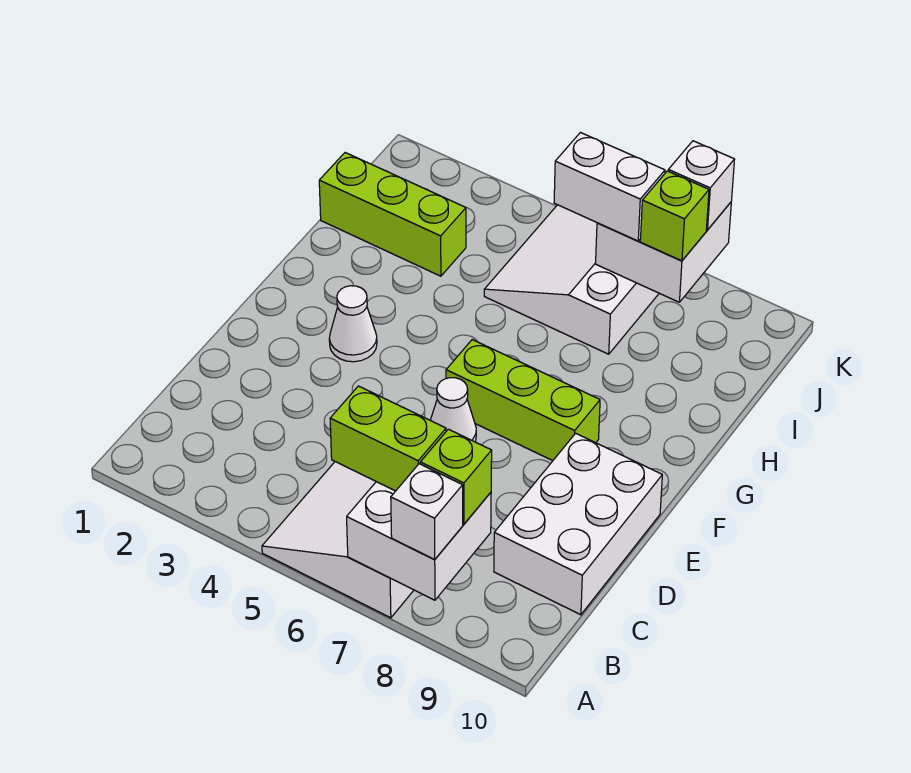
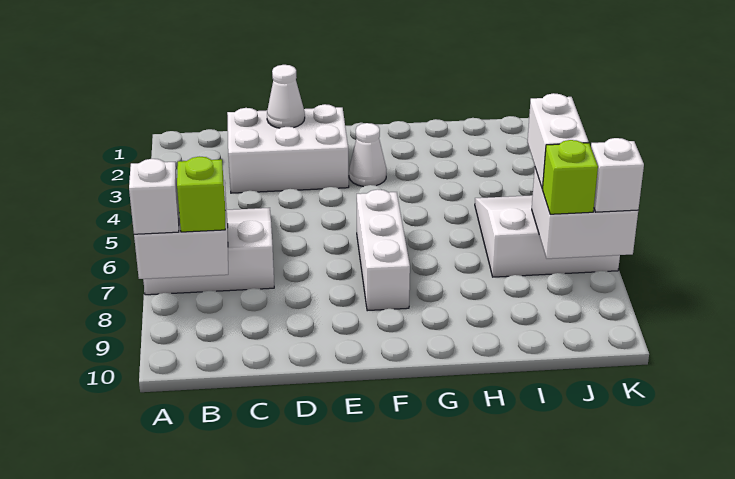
lime 1x2 brick [330,386,446,491] -> none
white 2x3 brick [494,433,662,615] -> white 2x3 brick moved to [227,104,349,193]
white 1x1 cone [430,378,476,442] -> white 1x1 cone moved to [267,65,305,128]
lime 1x3 brick [446,340,600,461] -> white 1x3 brick [357,189,410,311]
lime 1x3 brick [319,153,466,276] -> none

